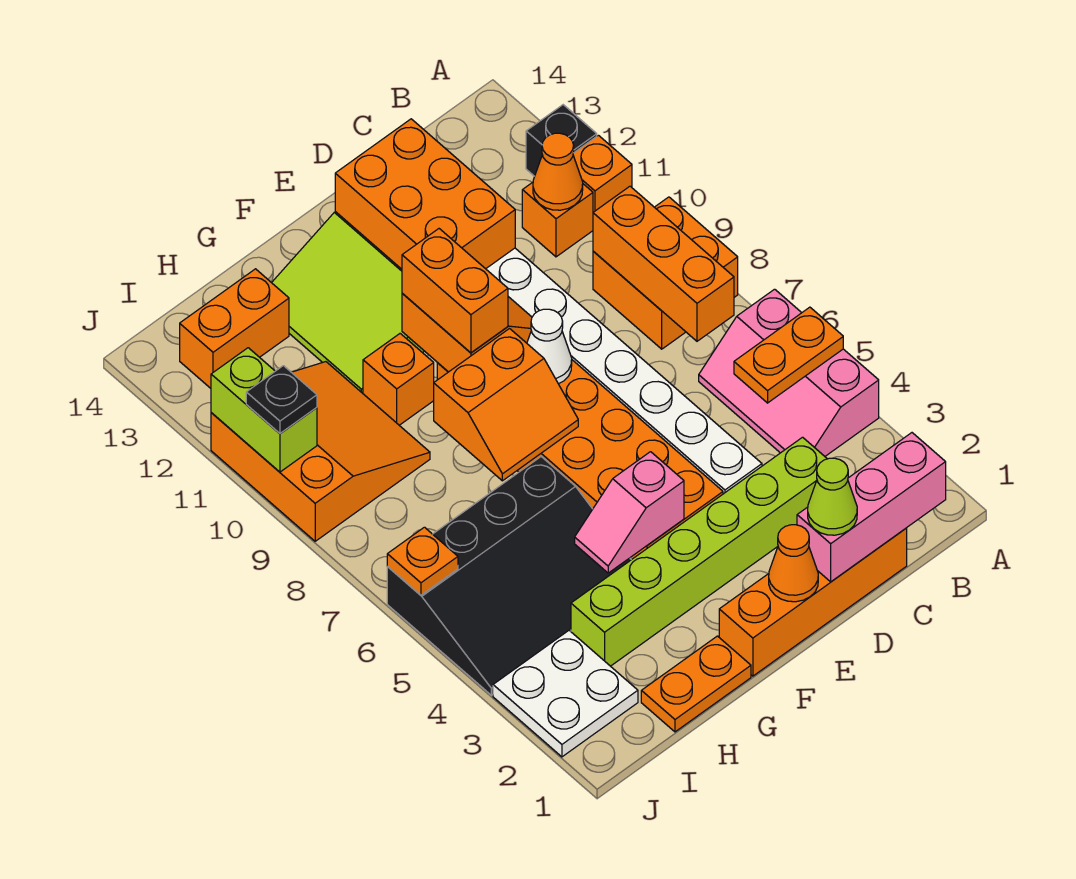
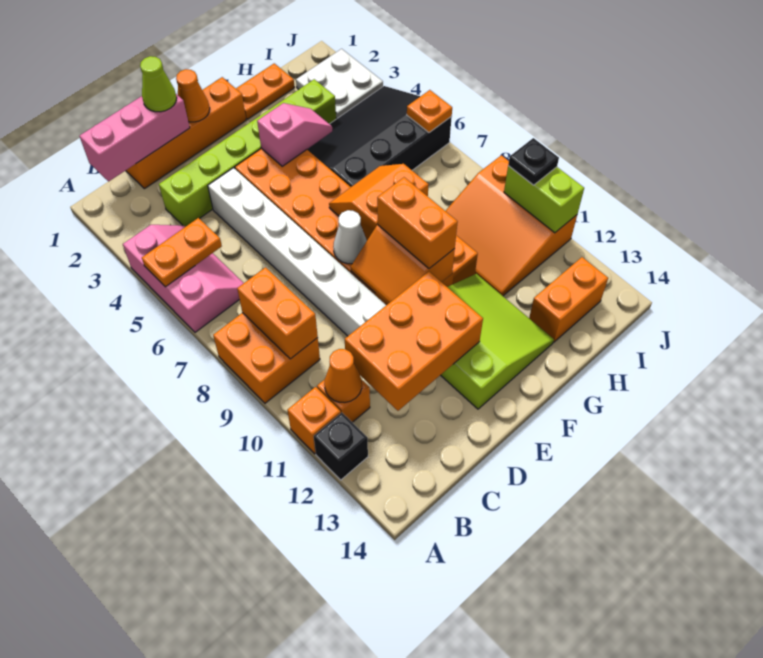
orange 1x3 brick [593,186,734,341] -> orange 1x2 brick [237,267,318,359]
orange 2x3 brick [335,119,515,269] -> orange 2x3 brick turned to [345,272,483,411]

